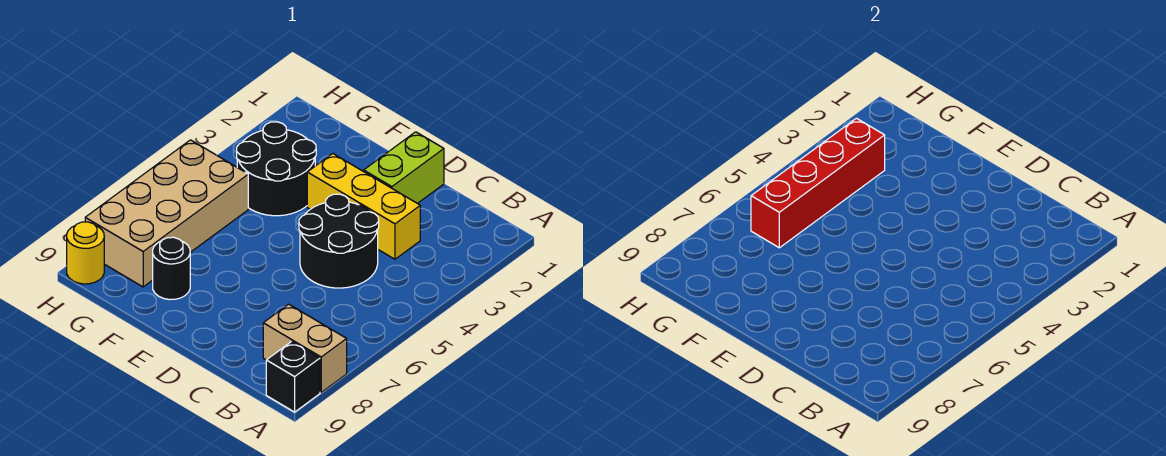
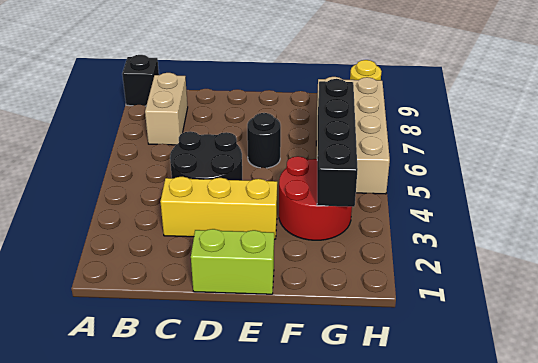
tan 1x2 brick [263,304,347,392] -> tan 1x2 brick turned to [145,73,188,145]
lime 1x2 brick [364,132,444,203] -> lime 1x2 brick turned to [191,229,274,294]
black 2x2 round brick [237,122,316,216] -> red 2x2 round brick [279,156,352,240]
black 1x1 round brick [153,237,190,300] -> black 1x1 round brick moved to [247,113,281,168]
red 1x4 brick [751,118,885,248] -> black 1x4 brick [317,79,358,207]

